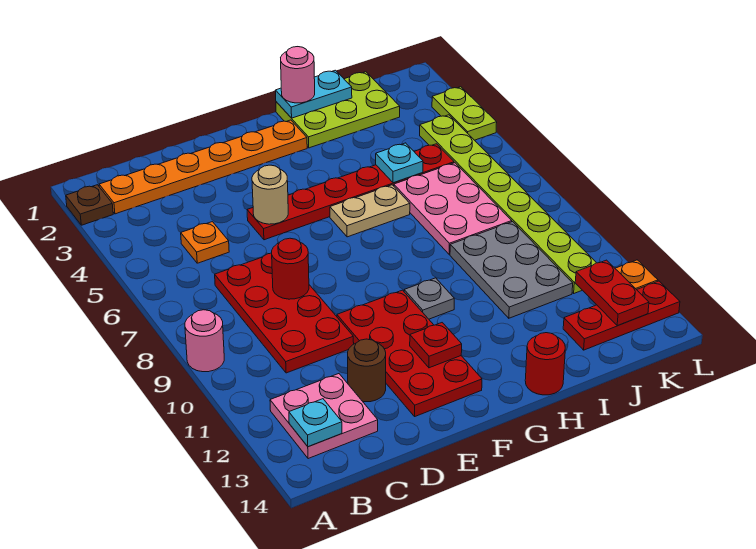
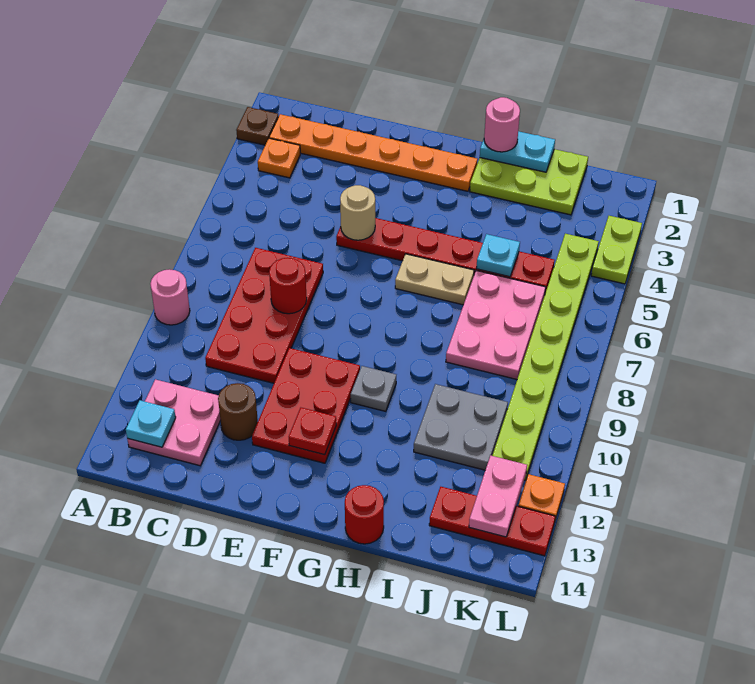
orange 1x1 plate [181,222,229,263] -> orange 1x1 plate moved to [258,138,300,178]
red 2x4 plate [337,290,482,416] -> red 2x3 plate [252,348,360,463]
grey 2x3 plate [450,222,573,318] -> grey 2x2 plate [414,384,508,470]
red 1x2 plate [575,260,649,326] -> pink 1x2 plate [469,455,527,537]

